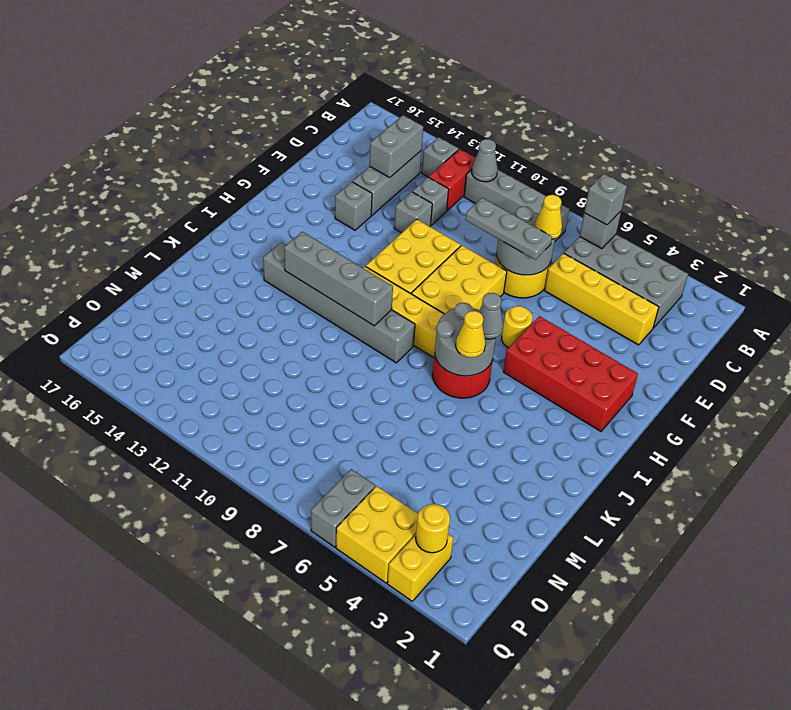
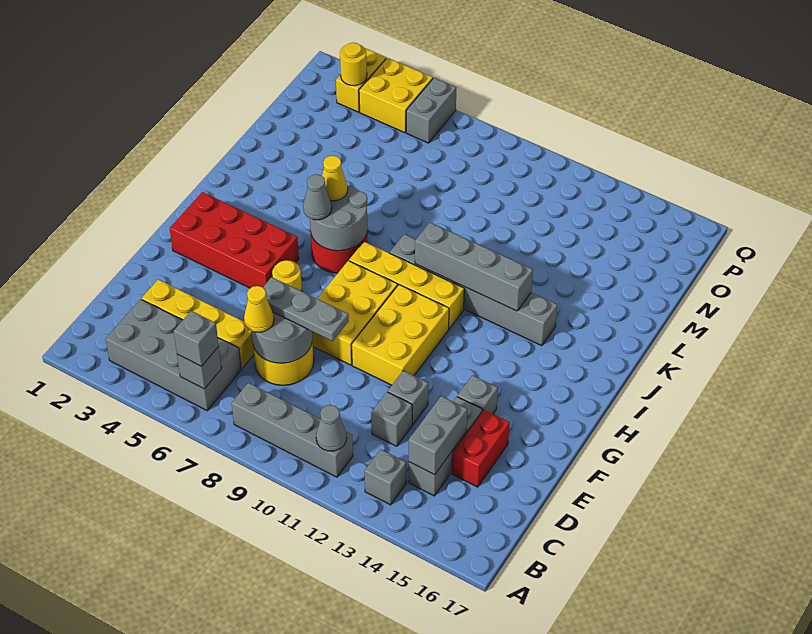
red 1x2 brick [429,149,476,211] -> red 1x2 brick moved to [452,410,510,487]

